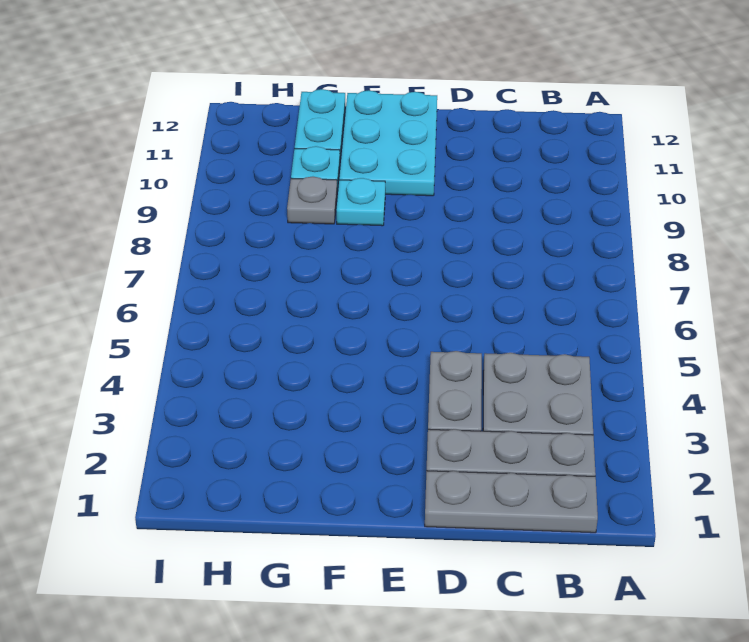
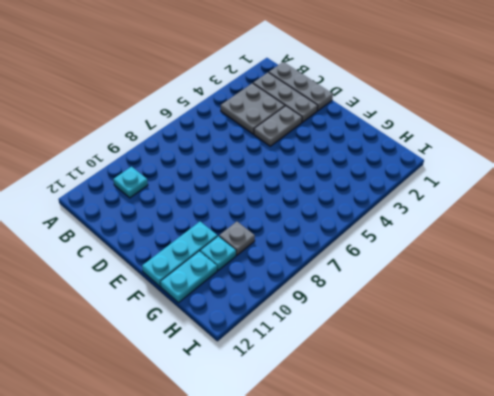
cyan 2x3 plate [339,90,437,196] -> cyan 1x3 plate [142,222,217,286]
cyan 1x1 plate [337,178,385,226] -> cyan 1x1 plate moved to [113,167,148,198]

